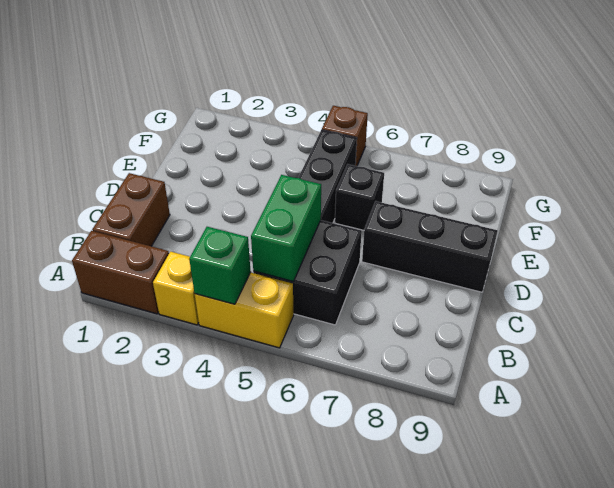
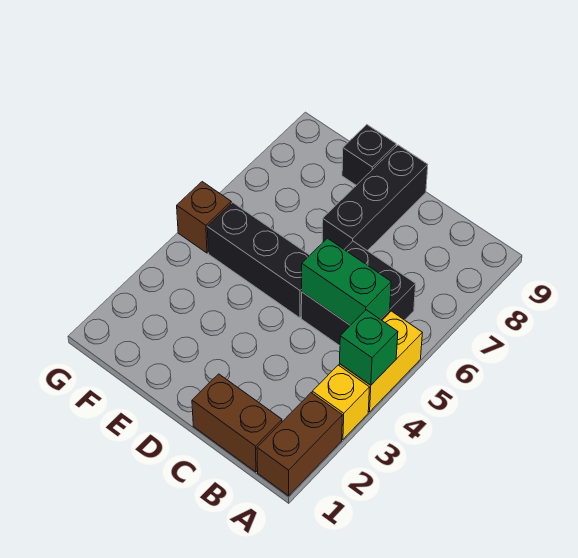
black 1x1 brick [335,164,384,230] -> black 1x1 brick moved to [342,125,396,185]

